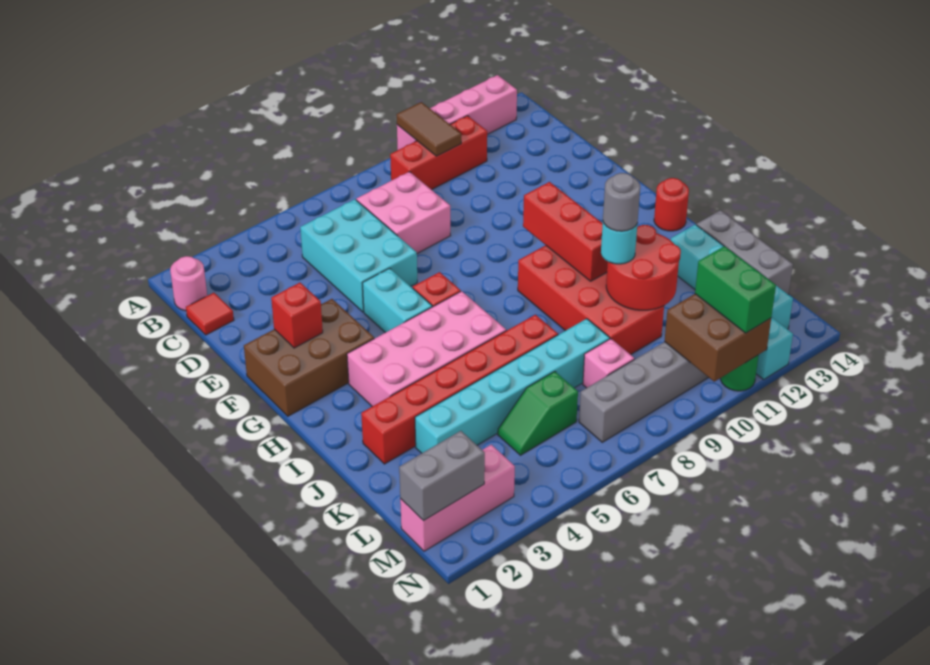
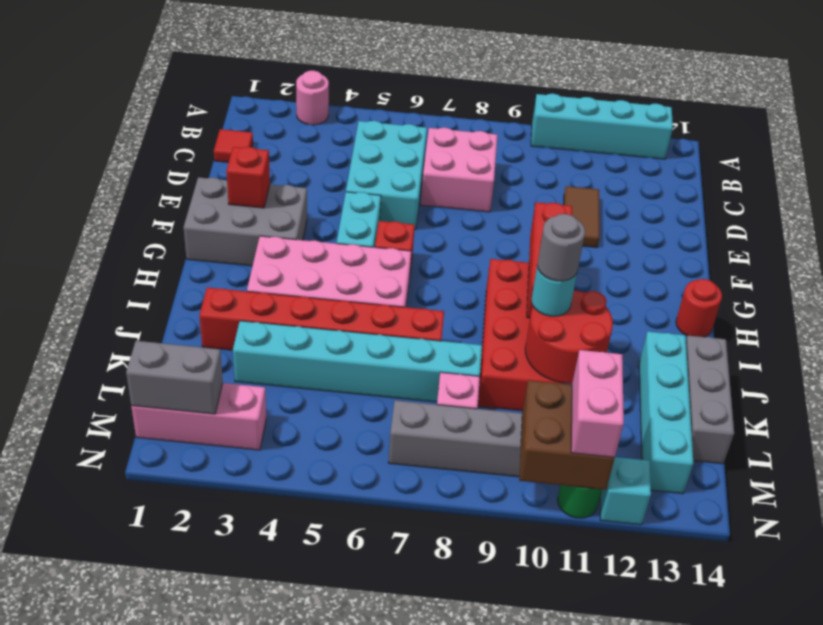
pink 1x4 brick [397,75,517,150] -> cyan 1x4 brick [531,94,673,159]
brown 1x2 tile [396,102,461,156] -> brown 1x2 tile moved to [564,186,600,248]
pink 1x1 round brick [170,256,207,311] -> pink 1x1 round brick moved to [296,71,329,125]
red 1x3 brick [390,116,487,190] -> none
brown 2x3 brick [244,299,374,416] -> grey 2x3 brick [184,177,307,266]
green 1x2 slope [498,371,578,455] -> none
green 1x2 brick [695,246,776,333] -> pink 1x2 brick [571,350,624,458]

